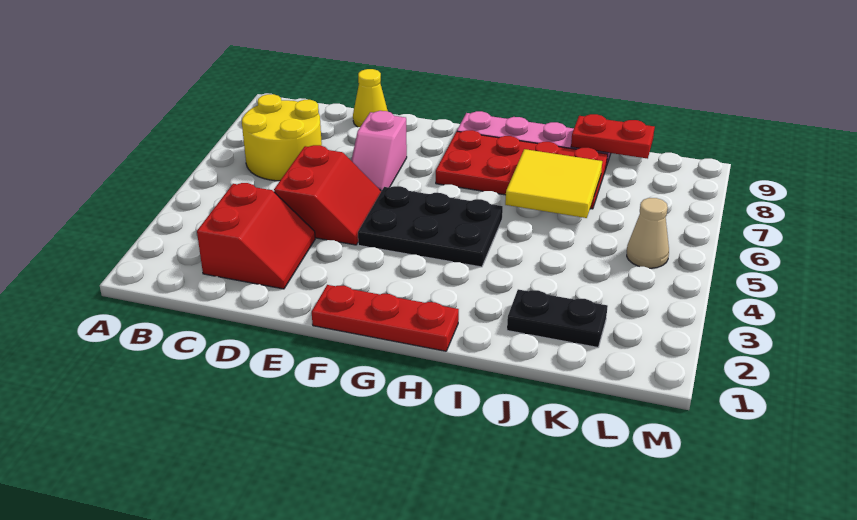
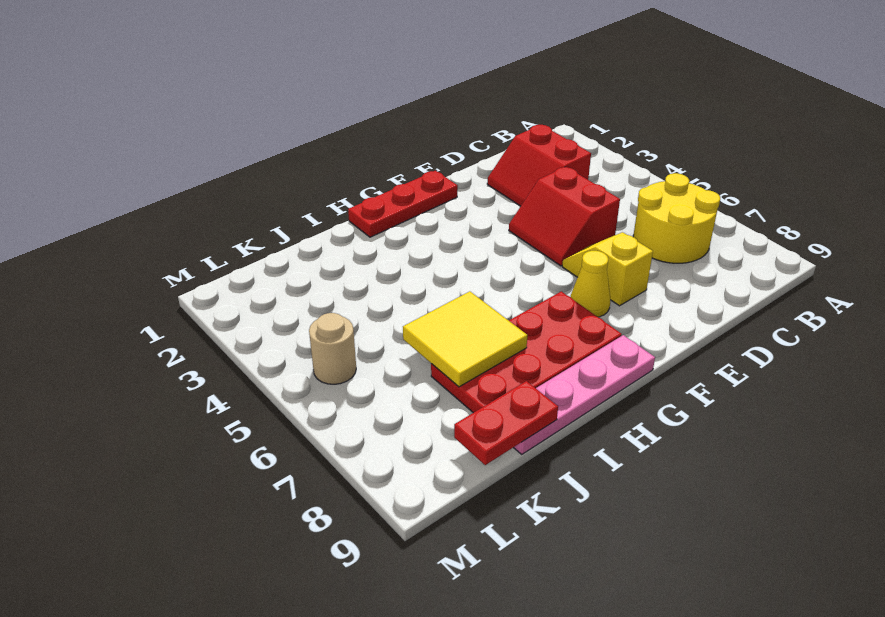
yellow 1x1 cone [353,69,388,127] -> yellow 1x1 cone moved to [571,251,610,317]
pink 1x2 slope [351,111,407,191] -> yellow 1x2 slope [562,232,653,306]
black 2x3 plate [358,186,503,267] -> none
black 1x2 plate [507,289,608,347] -> none
tan 1x1 cone [627,198,669,268] -> tan 1x1 round brick [309,313,356,384]

